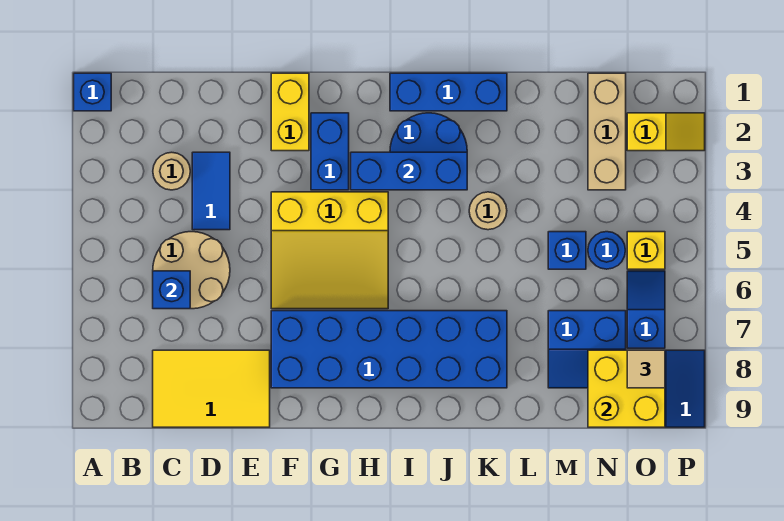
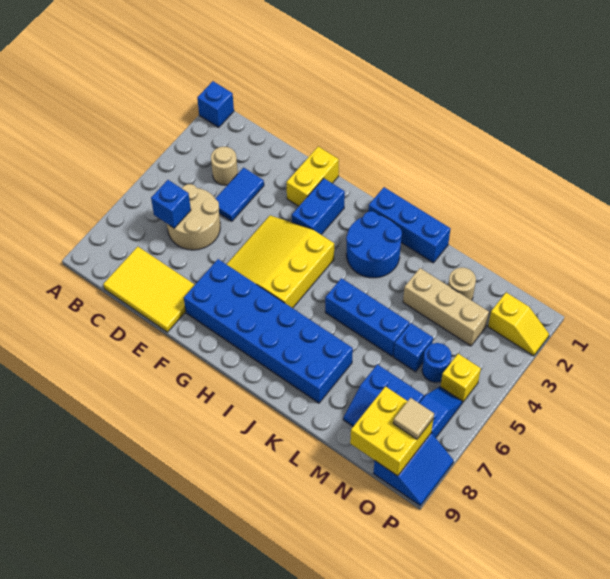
yellow 3x3 slope [271,192,388,309] -> yellow 3x3 slope turned to [227,215,334,308]
blue 1x3 brick [351,152,467,190] -> blue 1x3 brick moved to [325,278,409,356]
tan 1x1 round brick [469,192,507,230] -> tan 1x1 round brick moved to [448,267,476,300]
tan 1x3 brick [588,73,626,190] -> tan 1x3 brick turned to [403,268,489,346]

